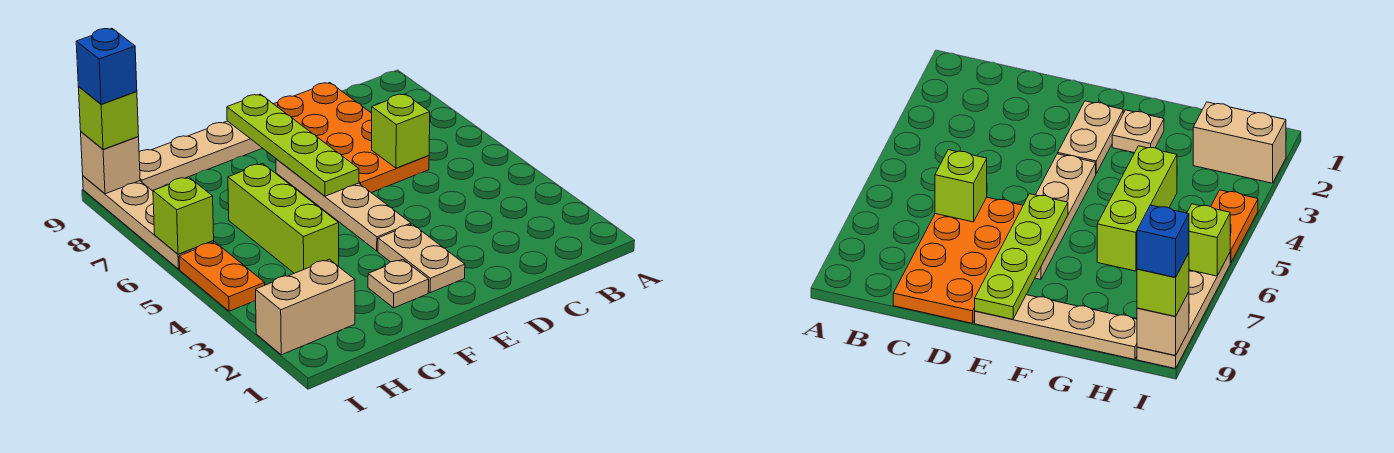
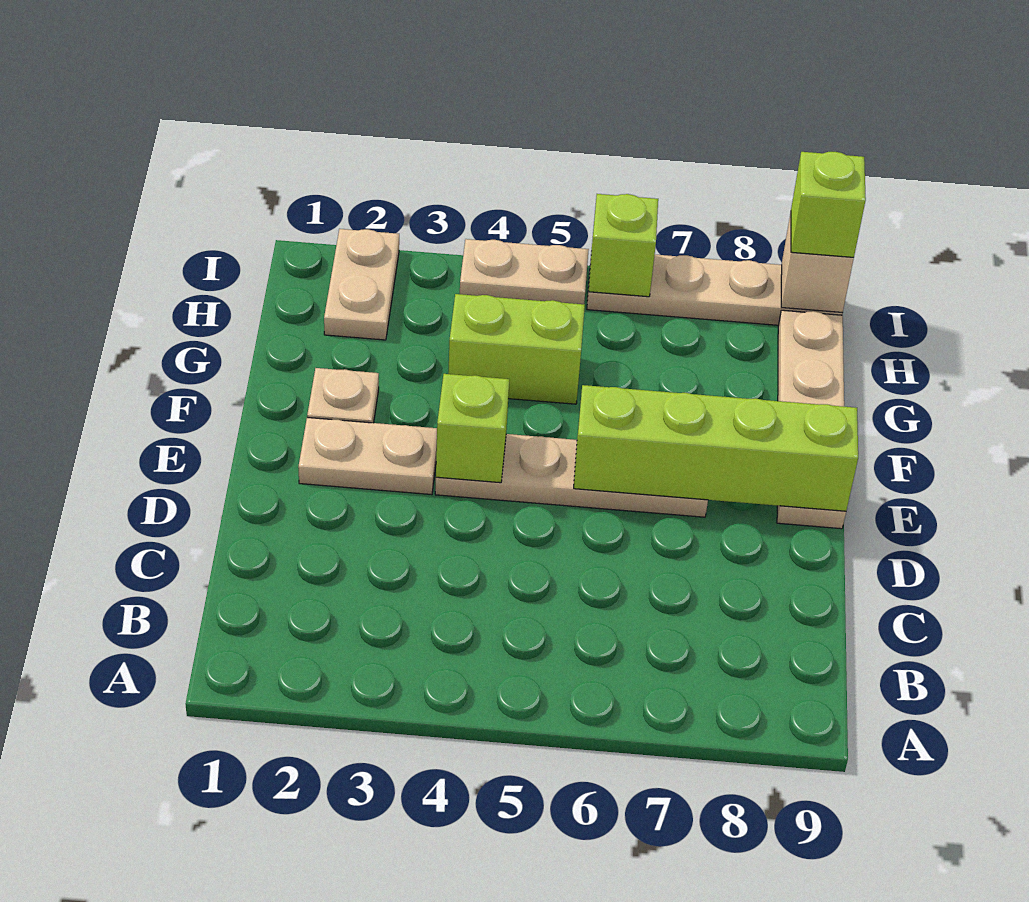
orange 2x4 plate [274,83,429,193] -> none
lime 1x1 brick [372,94,430,168] -> lime 1x1 brick moved to [436,374,509,483]
lime 1x4 plate [227,94,359,196] -> lime 1x4 brick [574,385,858,511]
lime 1x3 brick [228,164,339,273] -> lime 1x2 brick [448,294,585,404]
tan 1x2 brick [256,259,355,355] -> tan 1x2 plate [324,229,399,340]
orange 1x2 plate [179,242,265,311] -> tan 1x2 plate [460,239,589,304]
blue 1x1 brick [76,28,137,104] -> none

